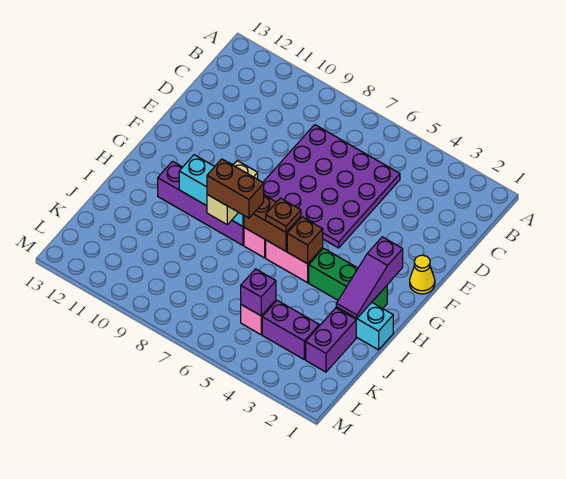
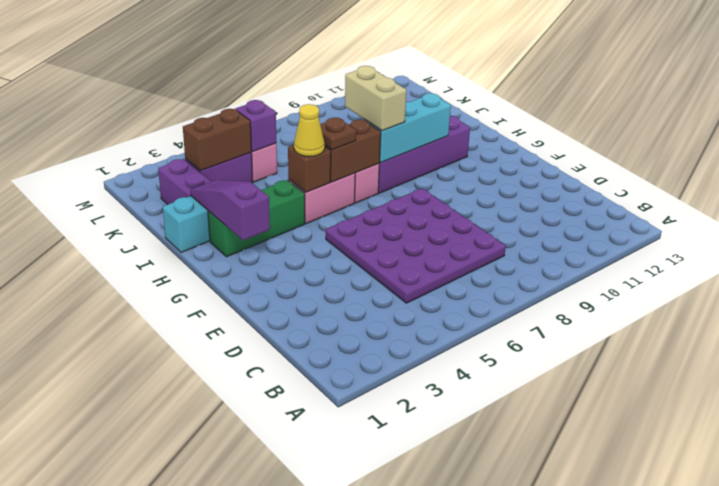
yellow 1x1 cone [410,255,435,294] -> yellow 1x1 cone moved to [294,104,325,157]
brown 1x2 brick [207,159,264,218] -> brown 1x2 brick moved to [183,109,251,171]

